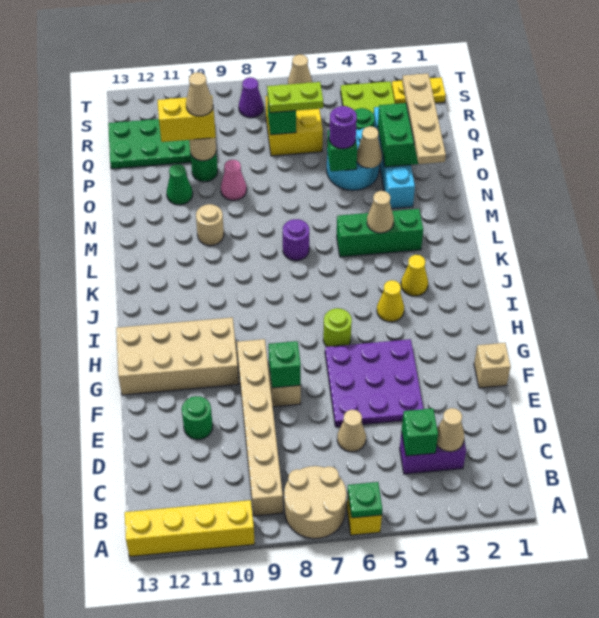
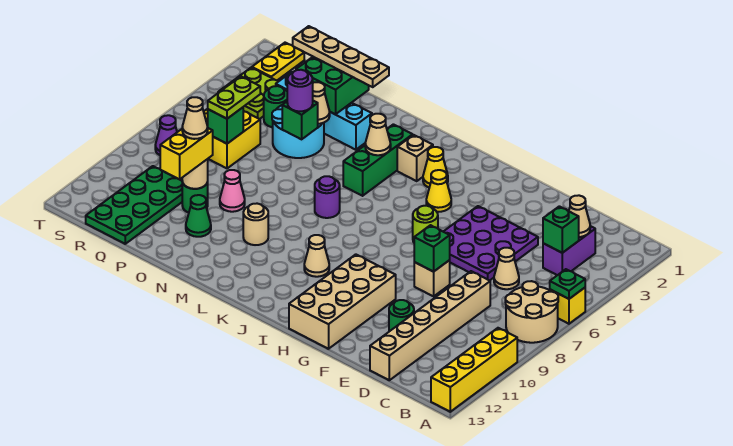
tan 1x6 brick [237,339,283,516] -> tan 1x6 brick turned to [370,271,490,380]
tan 1x1 brick [474,343,511,388] -> tan 1x1 brick moved to [397,135,433,181]
tan 1x1 cone [288,54,312,84] -> tan 1x1 cone moved to [304,235,329,277]

